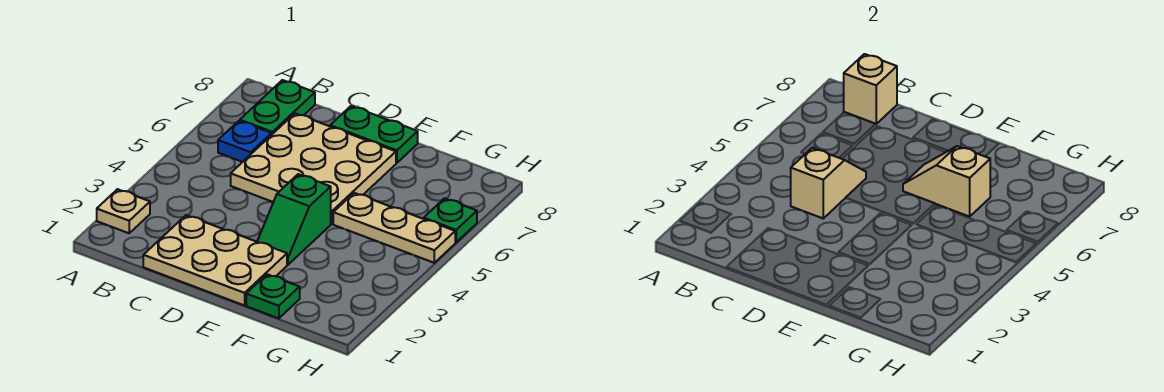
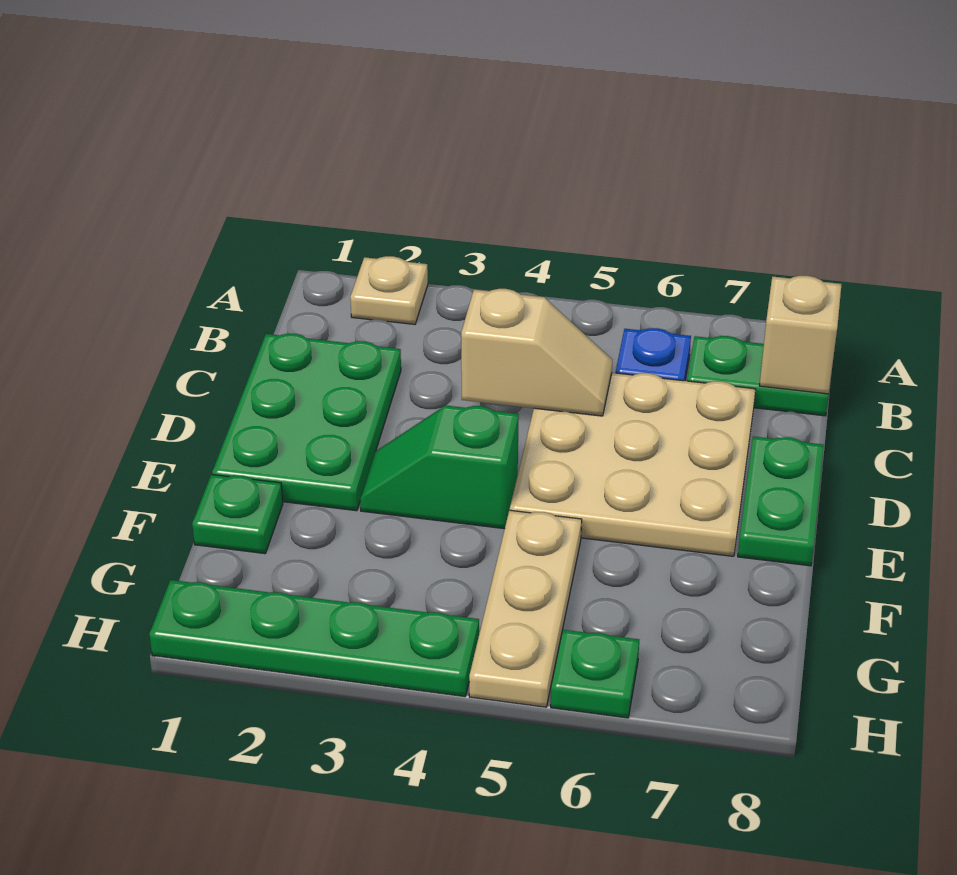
tan 2x3 plate [143,215,287,305] -> green 2x3 plate [212,334,401,511]
tan 1x2 slope [903,146,990,217] -> none
none -> green 1x4 plate [149,580,479,697]

